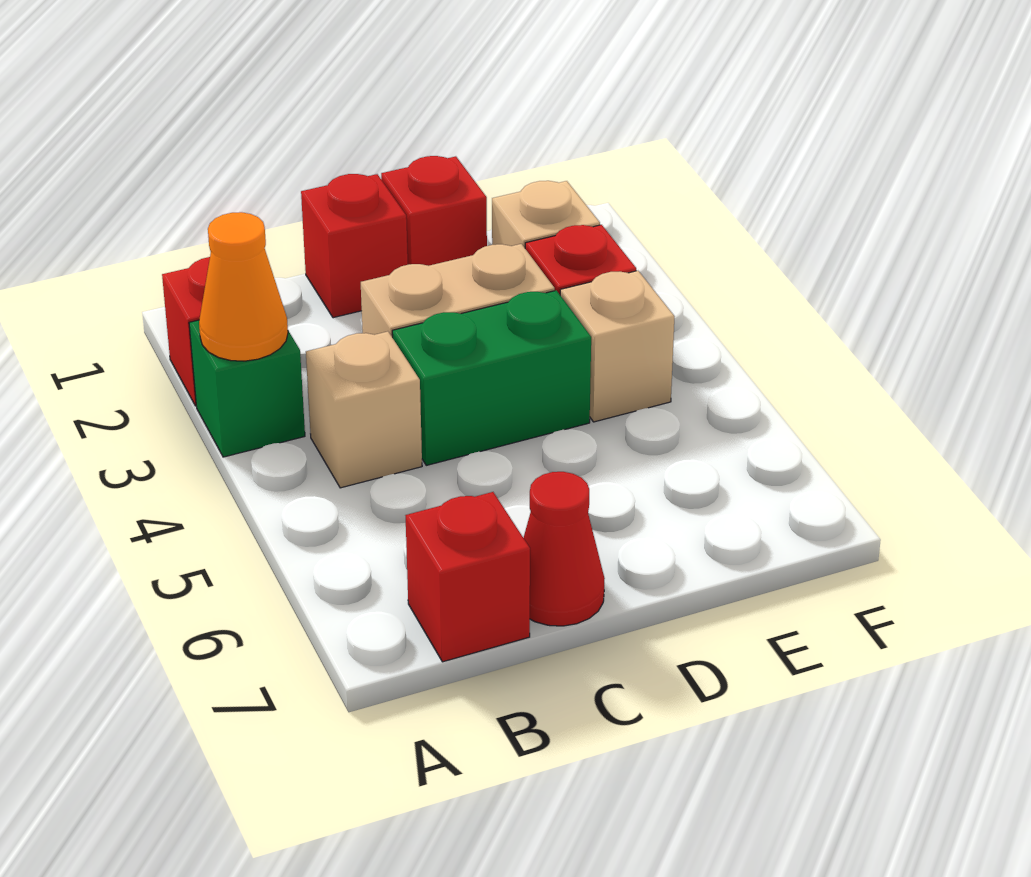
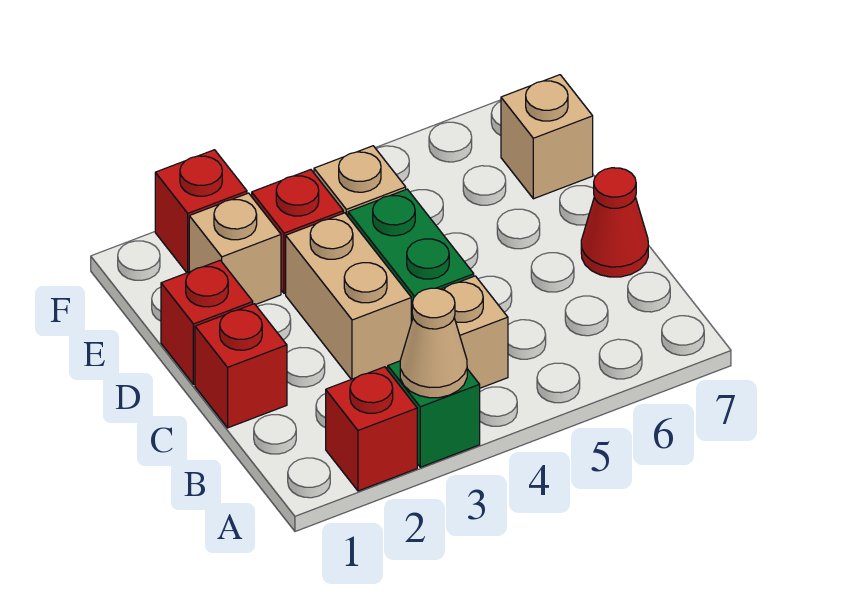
orange 1x1 cone [199,212,288,361] -> tan 1x1 cone [400,288,467,398]
red 1x1 brick [406,492,530,662] -> red 1x1 brick moved to [155,150,247,273]
none -> tan 1x1 brick [501,75,593,199]

